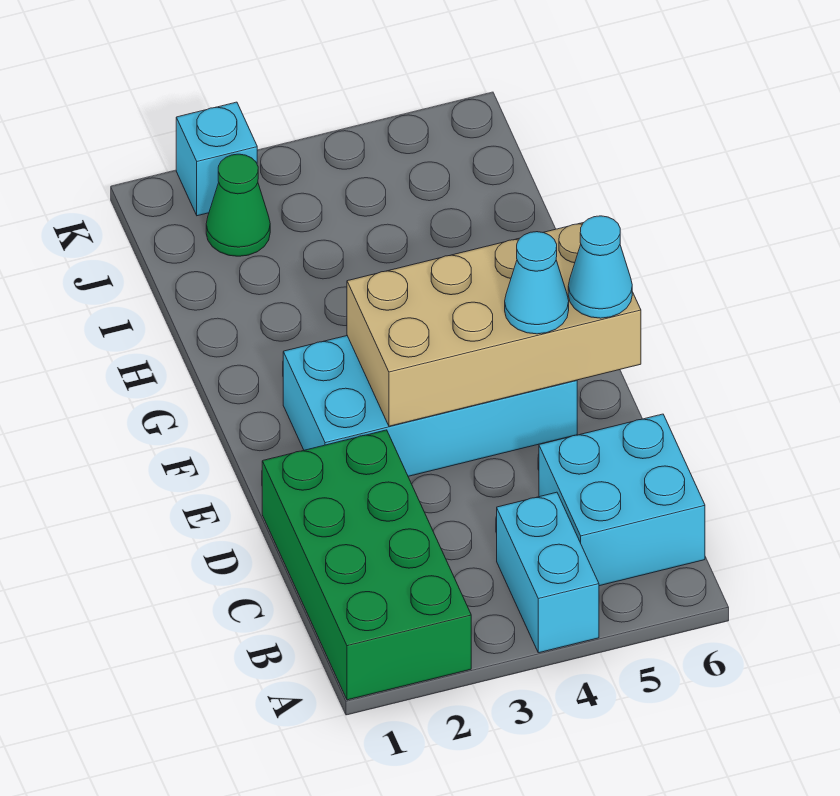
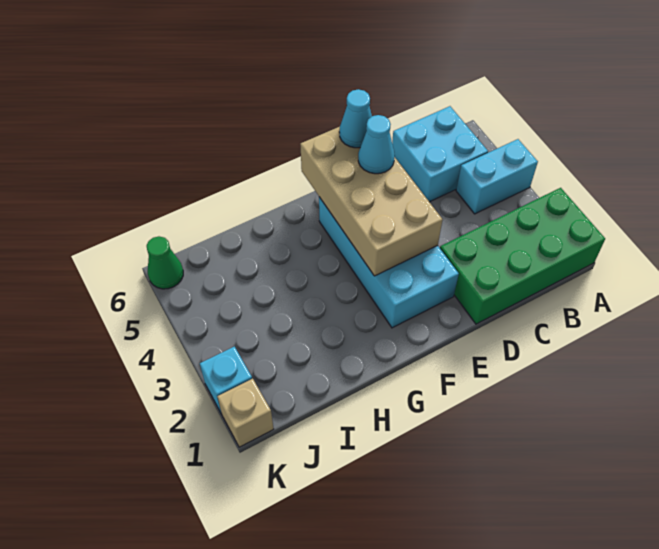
green 1x1 cone [206,154,270,256] -> green 1x1 cone moved to [147,236,183,289]
none -> tan 1x1 brick [217,378,274,447]

